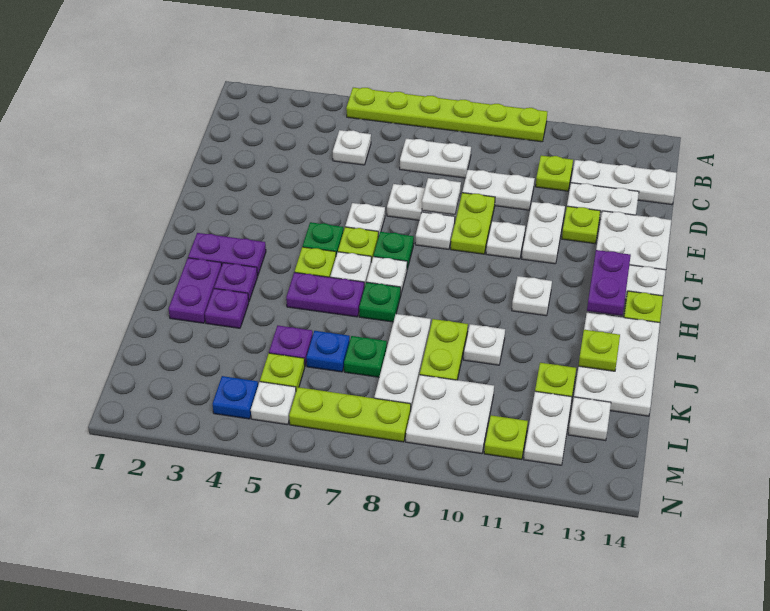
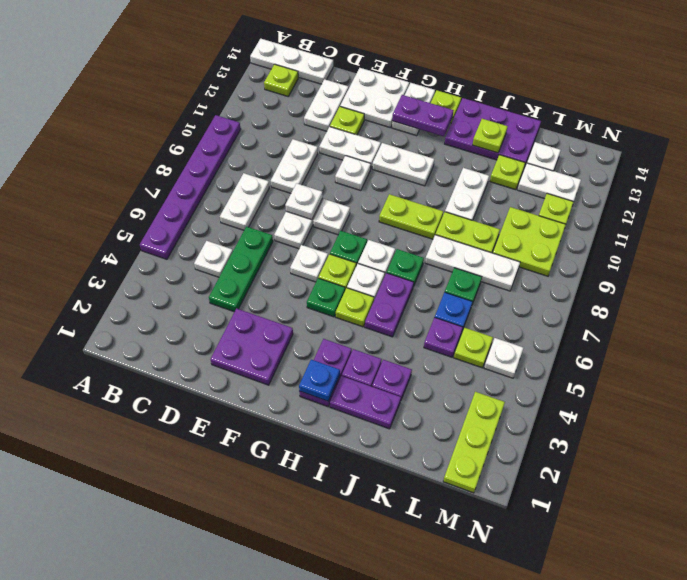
lime 1x6 plate [346,88,547,142] -> purple 1x6 plate [140,115,241,259]
lime 1x1 plate [536,156,573,191] -> lime 1x1 plate moved to [264,64,298,96]
white 1x3 plate [571,160,677,205] -> white 1x3 plate turned to [250,39,333,84]
none -> green 1x3 plate [209,227,273,312]
none -> purple 2x2 plate [211,308,293,385]
lime 1x2 plate [451,193,495,254] -> lime 1x2 plate moved to [379,194,443,239]
white 1x1 plate [512,276,552,316] -> white 1x2 plate [372,143,434,186]
white 2x3 plate [574,313,660,416] -> purple 2x3 plate [445,98,541,165]
white 1x1 plate [464,324,505,365] -> white 1x2 plate [445,168,489,220]
white 2x2 plate [406,375,494,454] -> lime 2x2 plate [493,207,566,276]
blue 1x1 plate [213,376,258,419] -> blue 1x1 plate moved to [299,360,340,401]
lime 1x3 plate [289,387,411,442] -> lime 1x3 plate moved to [443,392,505,493]

